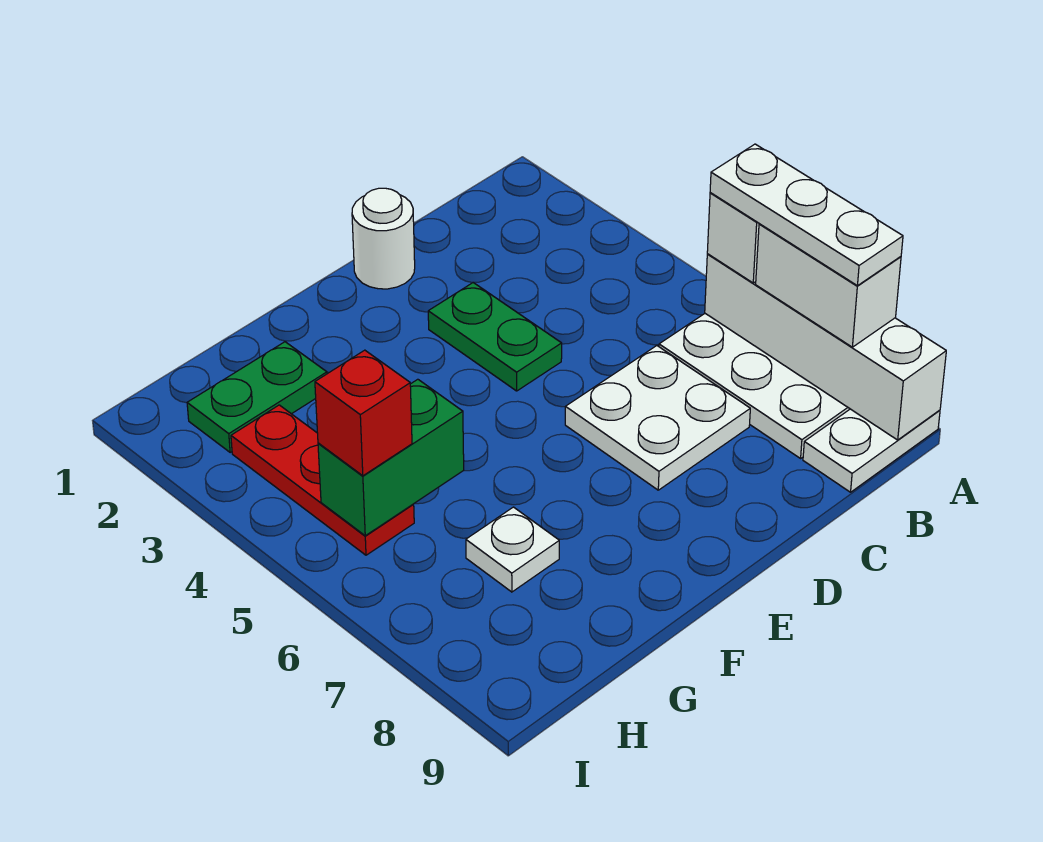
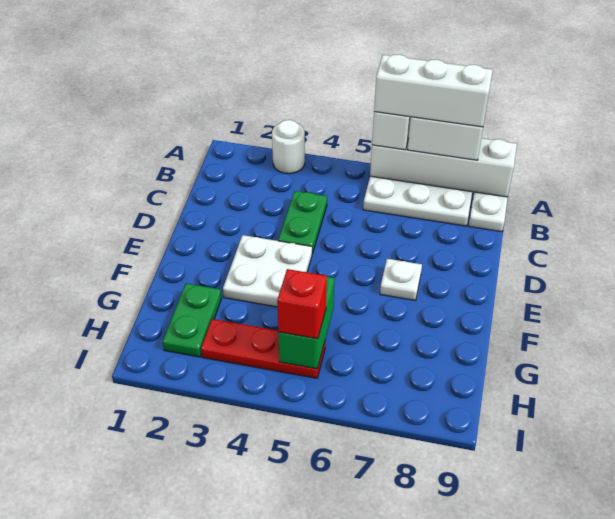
white 1x3 plate [710,144,903,286] -> white 1x3 brick [374,55,493,127]
white 2x2 plate [565,346,750,490] -> white 2x2 plate moved to [223,235,312,307]
white 1x1 round brick [352,188,415,289] -> white 1x1 round brick moved to [272,120,305,174]
green 1x2 plate [428,283,562,391] -> green 1x2 plate turned to [278,191,327,254]
white 1x1 plate [466,507,559,592] -> white 1x1 plate moved to [380,259,422,300]

